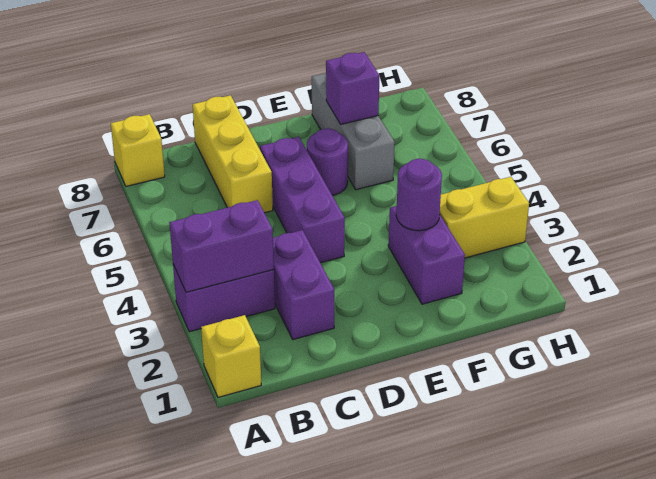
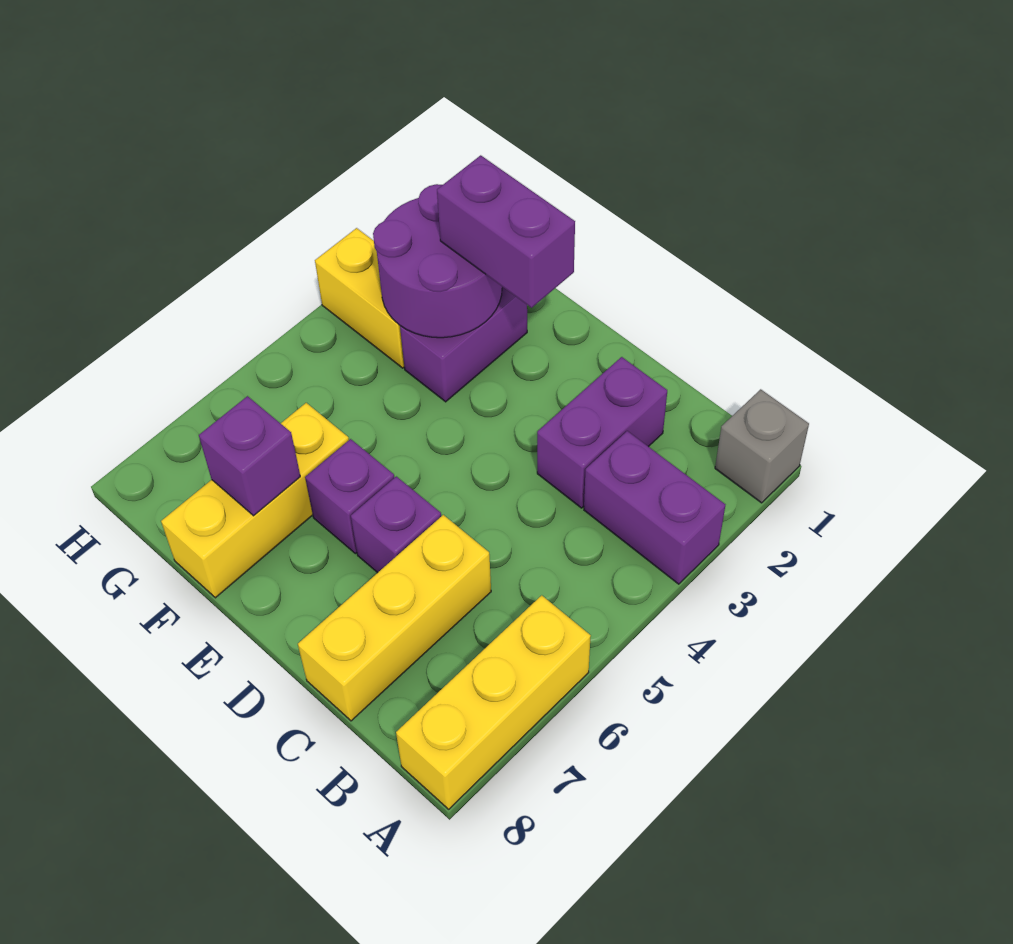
yellow 1x1 brick [201,315,261,397] -> grey 1x1 brick [715,389,809,503]
purple 1x2 brick [169,200,274,292] -> purple 1x2 brick moved to [437,155,575,308]
yellow 1x1 brick [111,114,165,186] -> yellow 1x3 brick [396,595,591,809]
purple 1x3 brick [260,137,345,263] -> purple 1x1 brick [351,476,441,573]
purple 1x1 round brick [307,128,348,195] -> purple 1x1 brick [305,439,394,554]
purple 1x1 round brick [396,159,442,231] -> purple 2x2 round brick [373,184,502,338]
grey 1x3 brick [312,73,395,190] -> yellow 1x3 brick [161,403,349,598]

